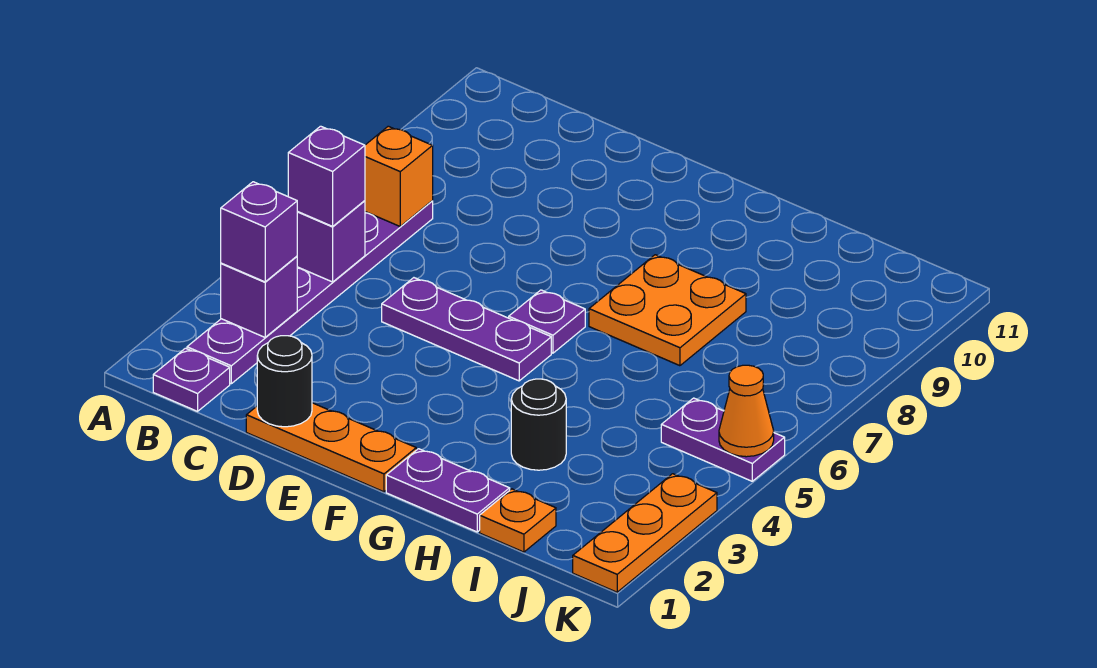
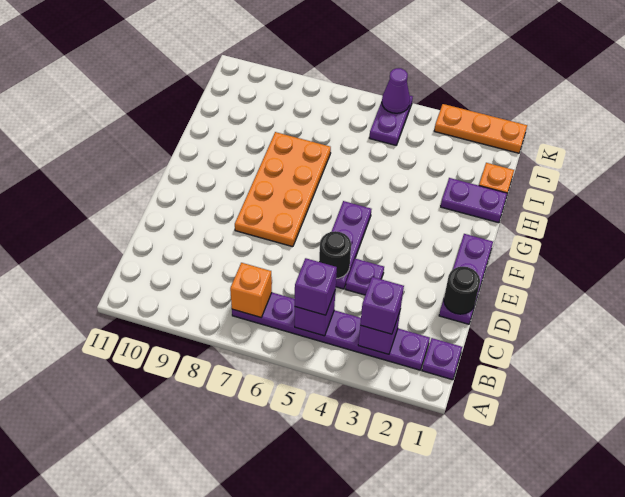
orange 1x3 plate [246,403,416,492] -> purple 1x3 plate [439,234,493,324]
purple 1x1 plate [509,290,585,353] -> purple 1x1 plate moved to [346,259,384,295]
purple 1x2 plate [386,449,510,532] -> purple 1x2 plate turned to [441,178,507,223]
orange 2x2 plate [589,255,746,366] -> orange 2x4 plate [235,132,331,247]
black 1x1 round brick [511,379,566,470] -> black 1x1 round brick moved to [319,231,351,279]
orange 1x1 cone [719,365,774,457] -> purple 1x1 cone [382,68,410,113]

